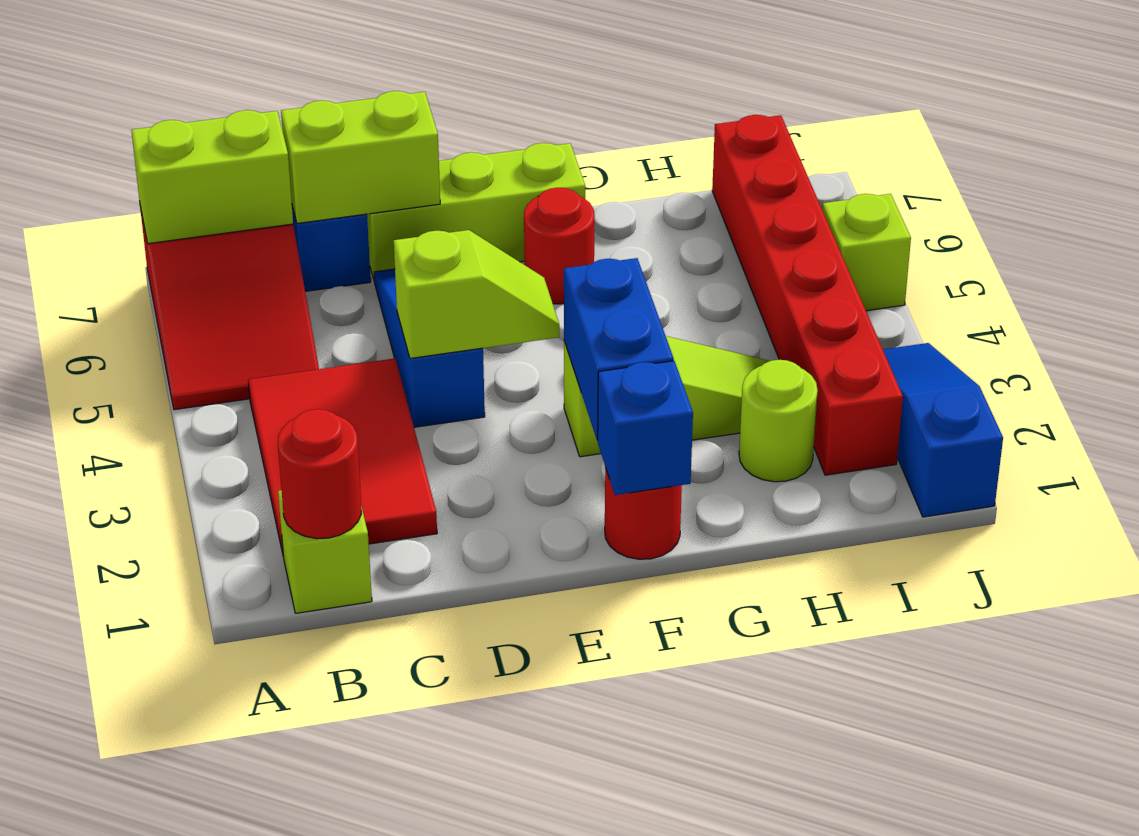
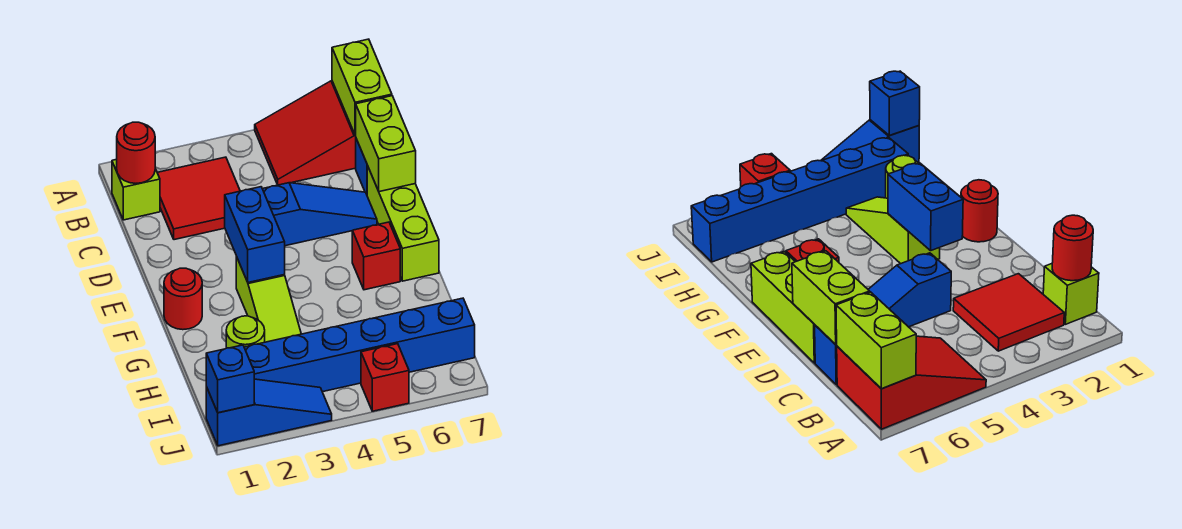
red 2x3 tile [248,358,437,557] -> red 2x2 tile [157,157,240,240]
lime 1x2 slope [394,230,559,358] -> none
blue 1x1 brick [598,361,693,495] -> blue 1x1 brick moved to [206,345,254,413]
blue 1x2 brick [564,258,674,440] -> blue 1x2 brick turned to [225,187,285,282]
red 1x1 round brick [524,188,594,304] -> red 1x1 brick [352,222,400,290]
red 1x6 brick [712,115,903,475] -> blue 1x6 brick [244,298,475,392]
lime 1x1 brick [822,194,911,311] -> red 1x1 brick [361,344,409,411]

